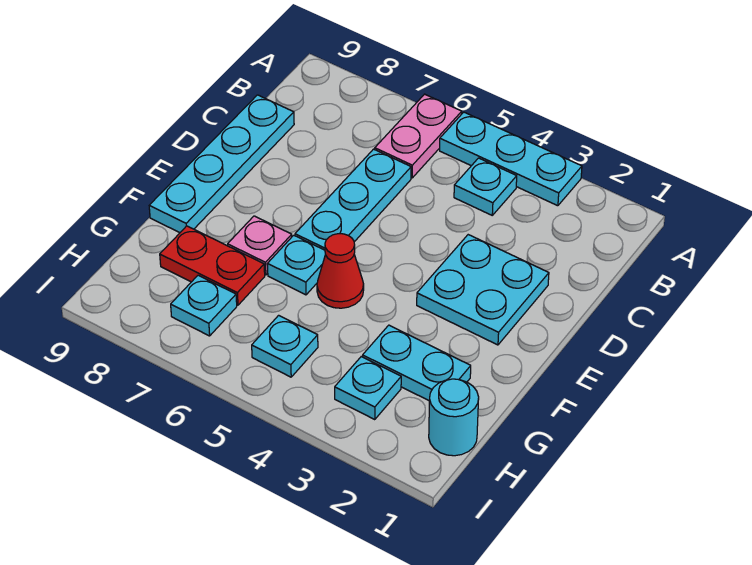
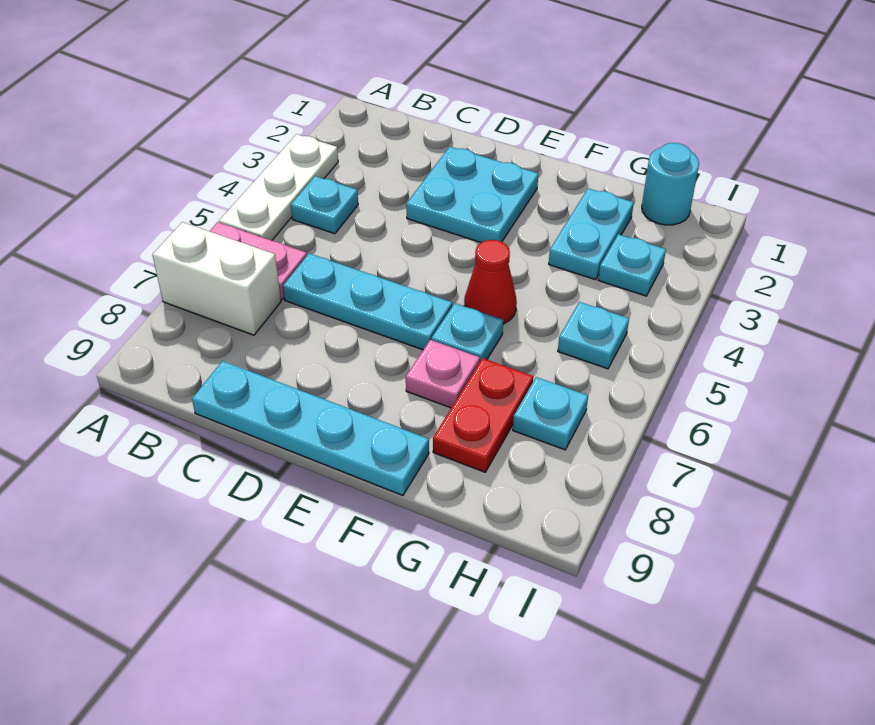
cyan 1x3 plate [440,112,582,206] -> white 1x3 plate [219,134,338,240]
none -> white 1x2 brick [152,222,281,335]

